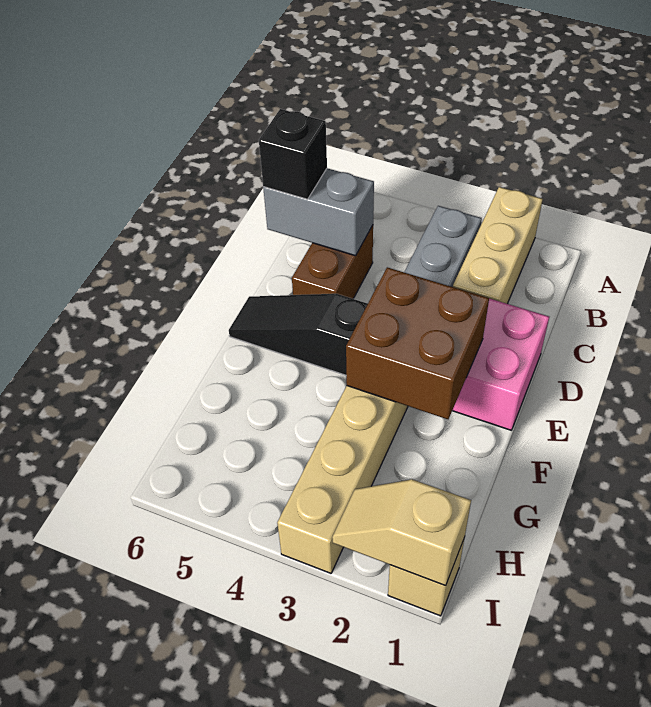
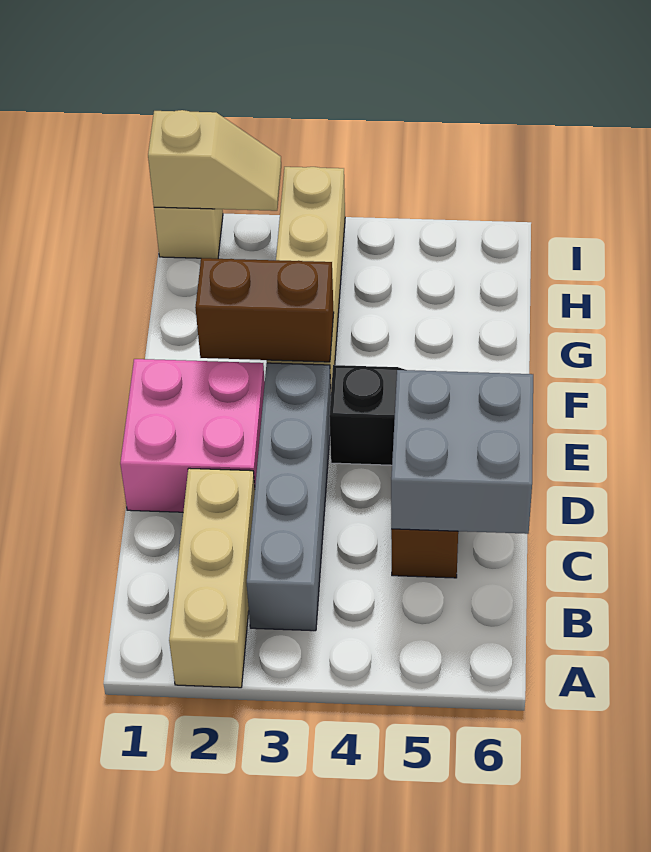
grey 1x2 brick [263,168,374,256] -> grey 2x2 brick [391,370,533,534]
black 1x1 brick [259,109,327,199] -> none
brown 2x2 brick [346,267,489,419] -> brown 1x2 brick [195,258,334,362]

